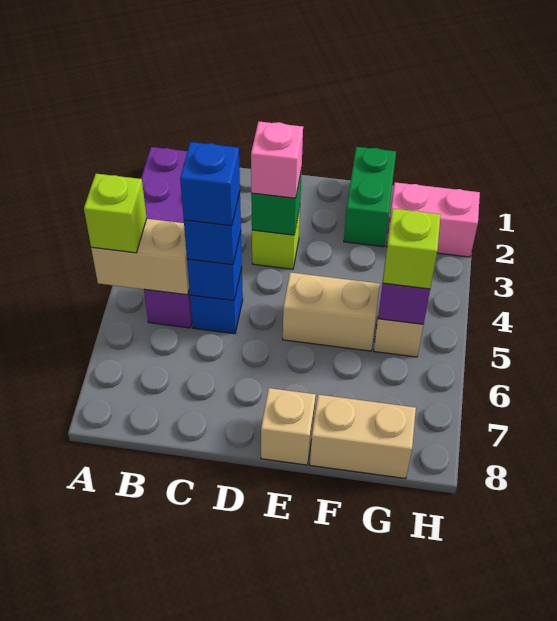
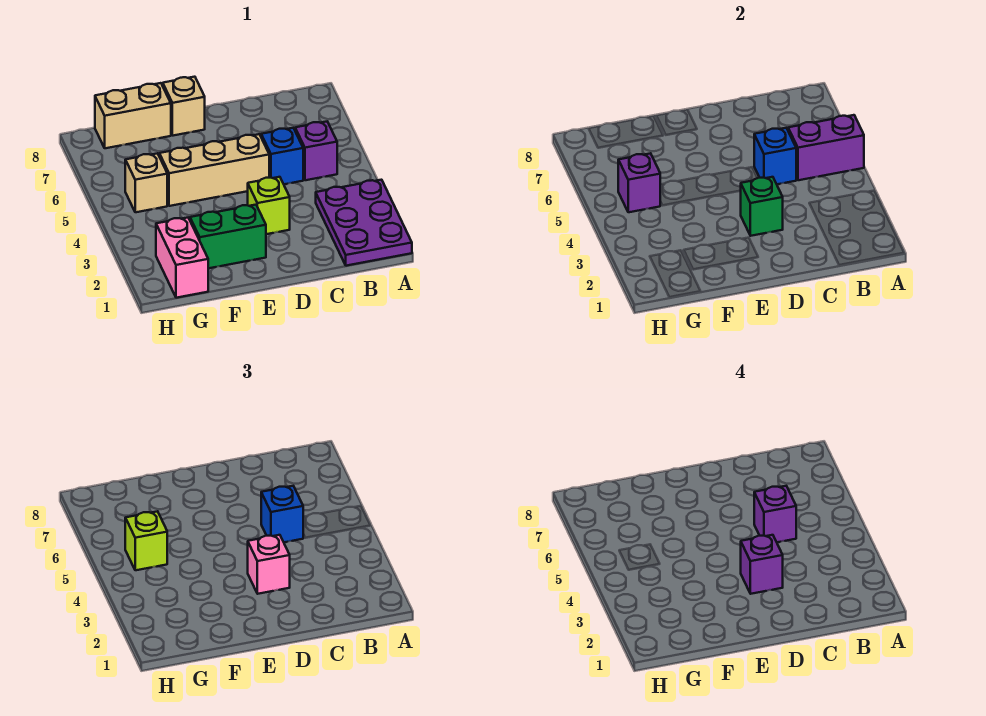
tan 1x2 brick [91,219,189,295] -> purple 1x2 brick [788,115,864,180]
lime 1x1 brick [84,174,147,253] -> none
blue 1x1 brick [180,142,240,226] -> purple 1x1 brick [754,486,796,542]
none -> purple 1x1 brick [741,535,783,594]
tan 1x2 brick [283,272,380,351] -> tan 1x3 brick [159,134,269,206]
green 1x2 brick [344,147,396,247] -> green 1x2 brick turned to [190,205,266,268]
pink 1x2 brick [386,182,480,257] -> pink 1x2 brick turned to [156,218,208,298]

